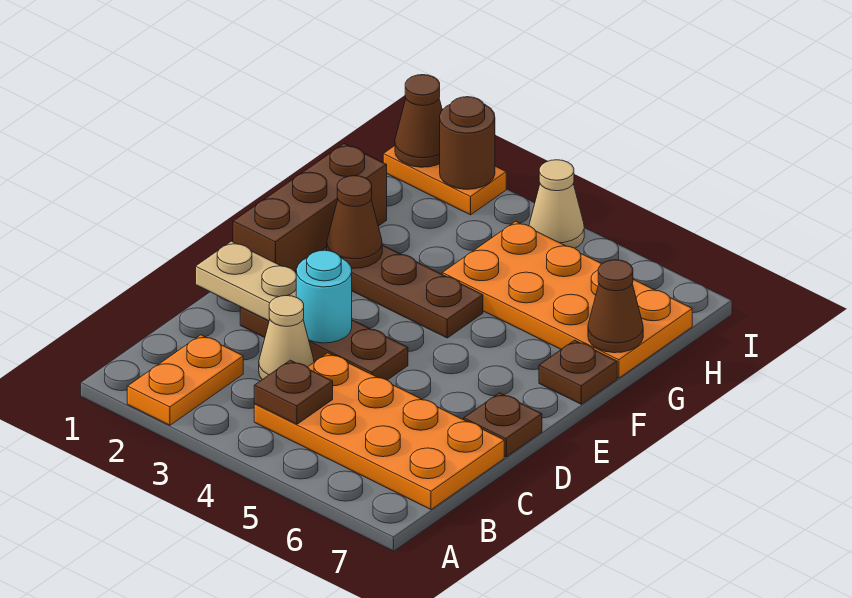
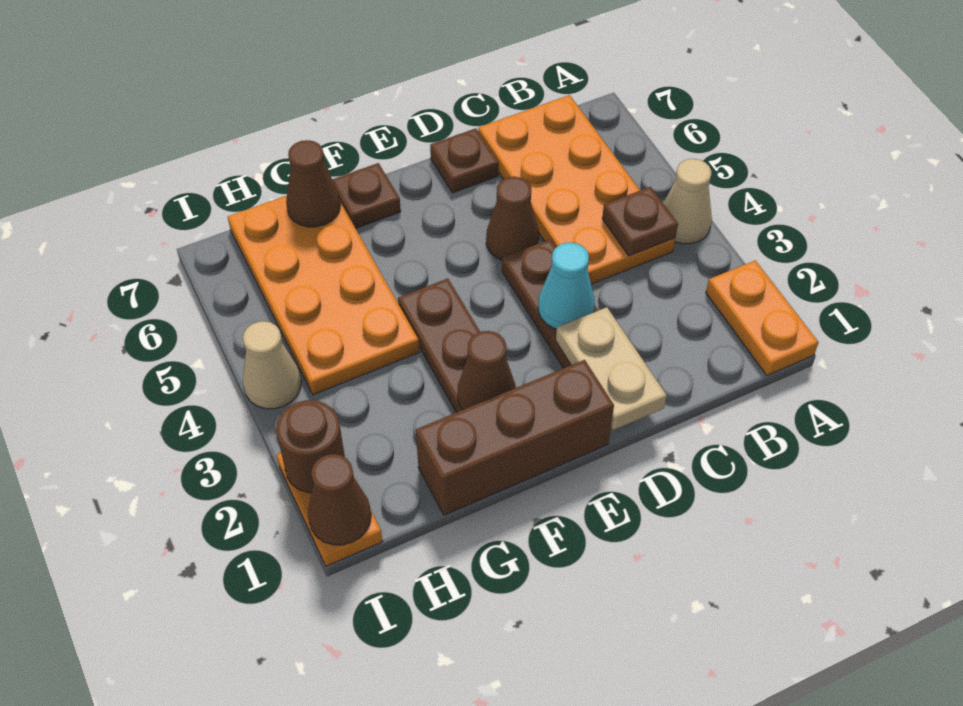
orange 1x2 plate [127,335,243,425] -> orange 1x2 plate turned to [706,260,818,375]
tan 1x1 cone [259,296,314,380] -> tan 1x1 cone moved to [663,159,712,244]
cyan 1x1 round brick [296,250,352,343] -> cyan 1x1 cone [538,242,595,329]
none -> brown 1x1 cone [486,177,539,260]

